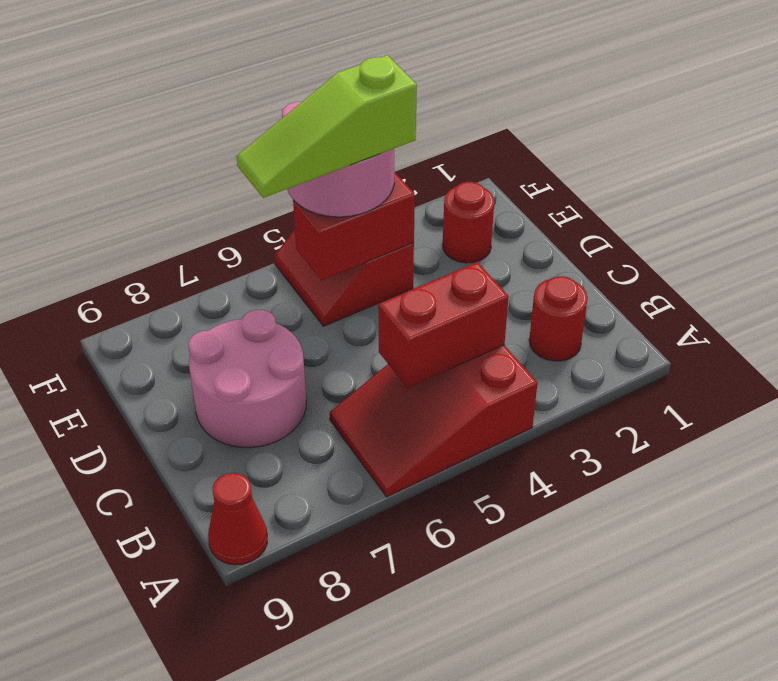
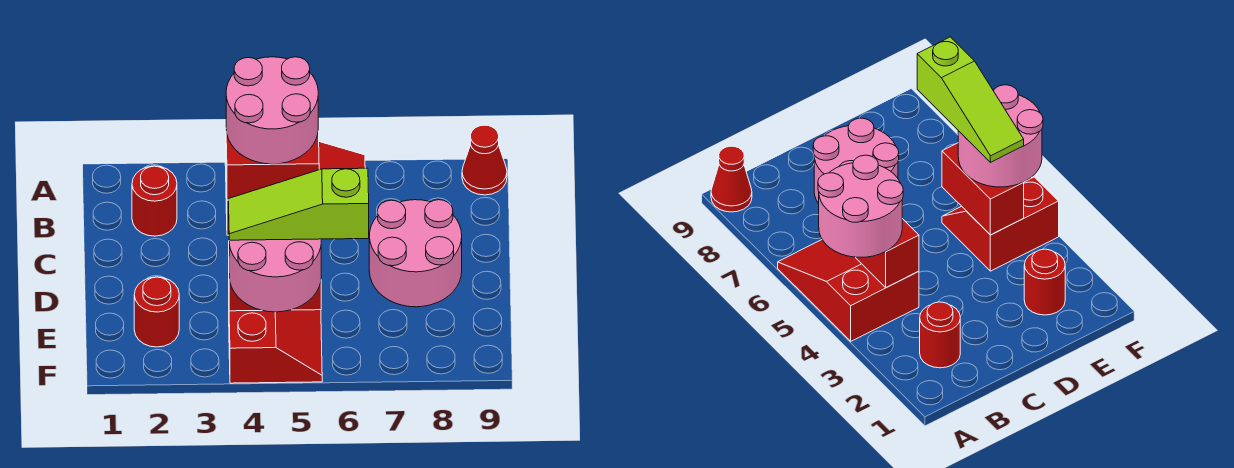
none -> pink 2x2 round brick [226,57,318,164]
lime 1x3 slope [236,55,417,198] -> lime 1x3 slope turned to [229,168,369,240]

